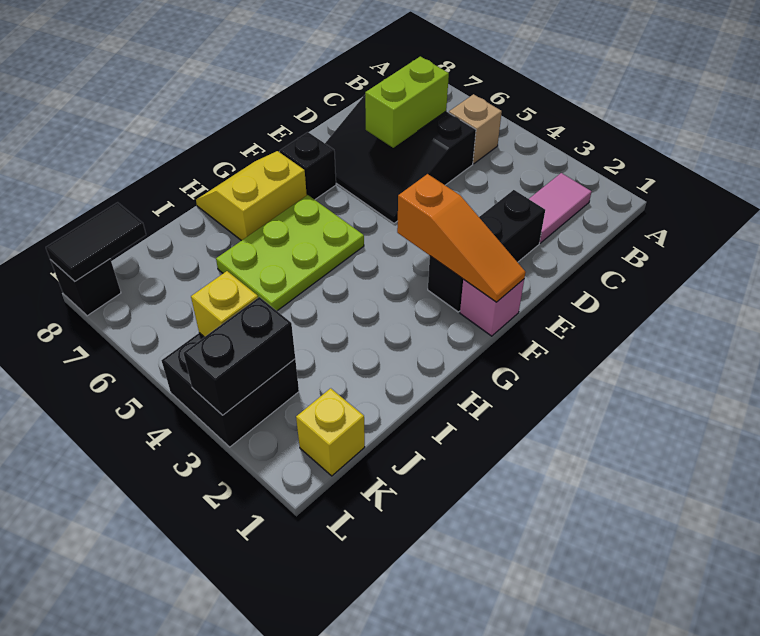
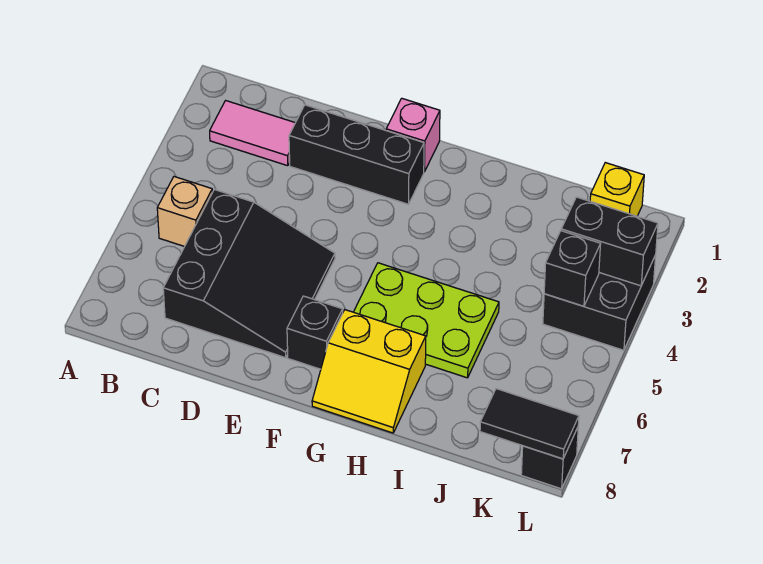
lime 1x2 brick [365,56,449,148] -> none
orange 1x3 slope [397,174,526,302] -> none
yellow 1x1 brick [191,271,258,337] -> black 1x1 brick [544,231,601,306]

